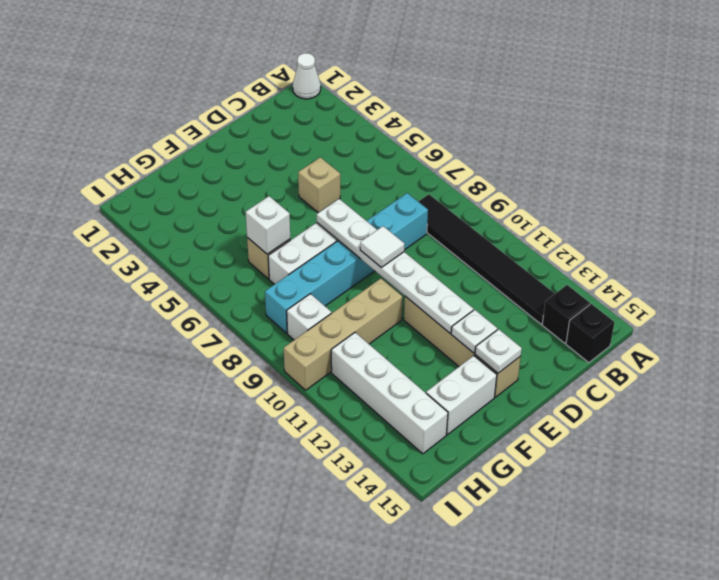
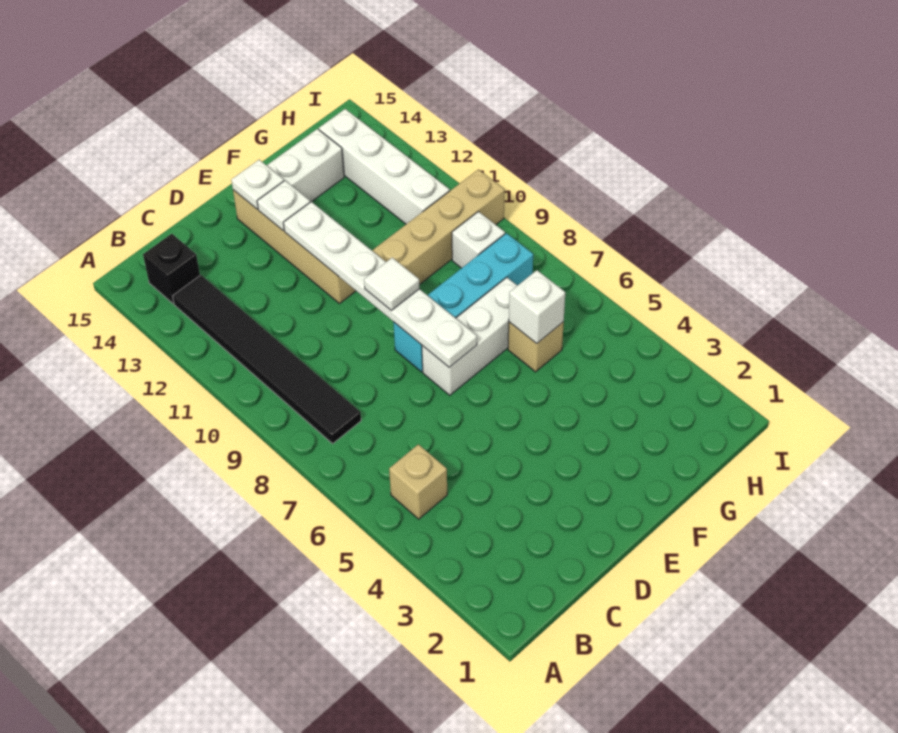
white 1x1 cone [293,53,321,99] -> none
black 1x1 brick [566,304,615,363] -> none
cyan 1x6 brick [265,193,428,333] -> cyan 1x4 brick [393,233,533,372]
tan 1x1 brick [298,157,340,213] -> tan 1x1 brick moved to [389,444,447,519]

